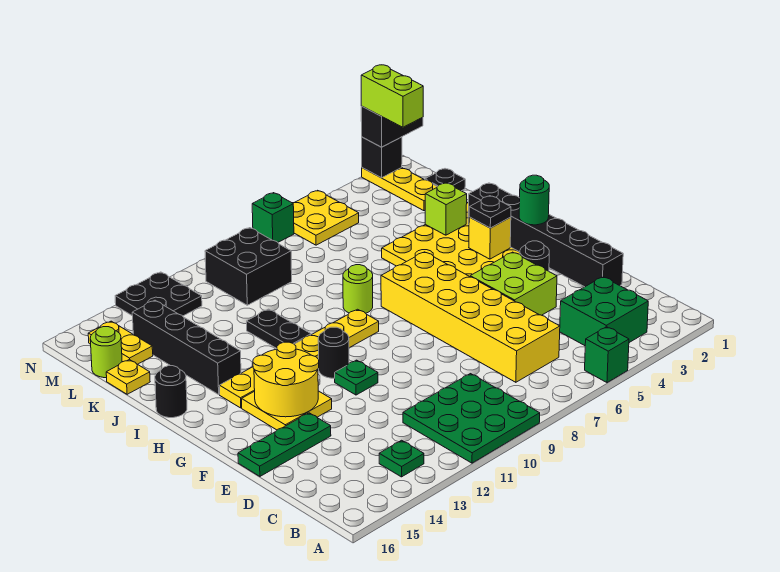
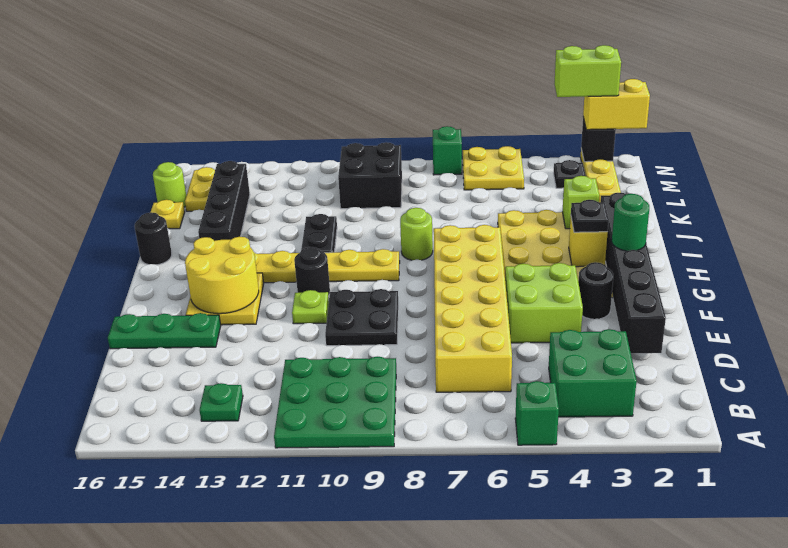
green 1x1 plate [335,360,378,395] -> lime 1x1 plate [292,290,329,324]
black 1x1 plate [425,169,465,191] -> black 1x1 plate moved to [554,160,586,188]
lime 1x2 brick [361,65,423,127] -> lime 1x2 brick turned to [554,45,621,97]
black 2x2 plate [115,272,202,316] -> black 2x2 plate moved to [325,289,398,346]
black 1x2 brick [361,106,423,147] -> yellow 1x2 brick [583,79,650,130]

